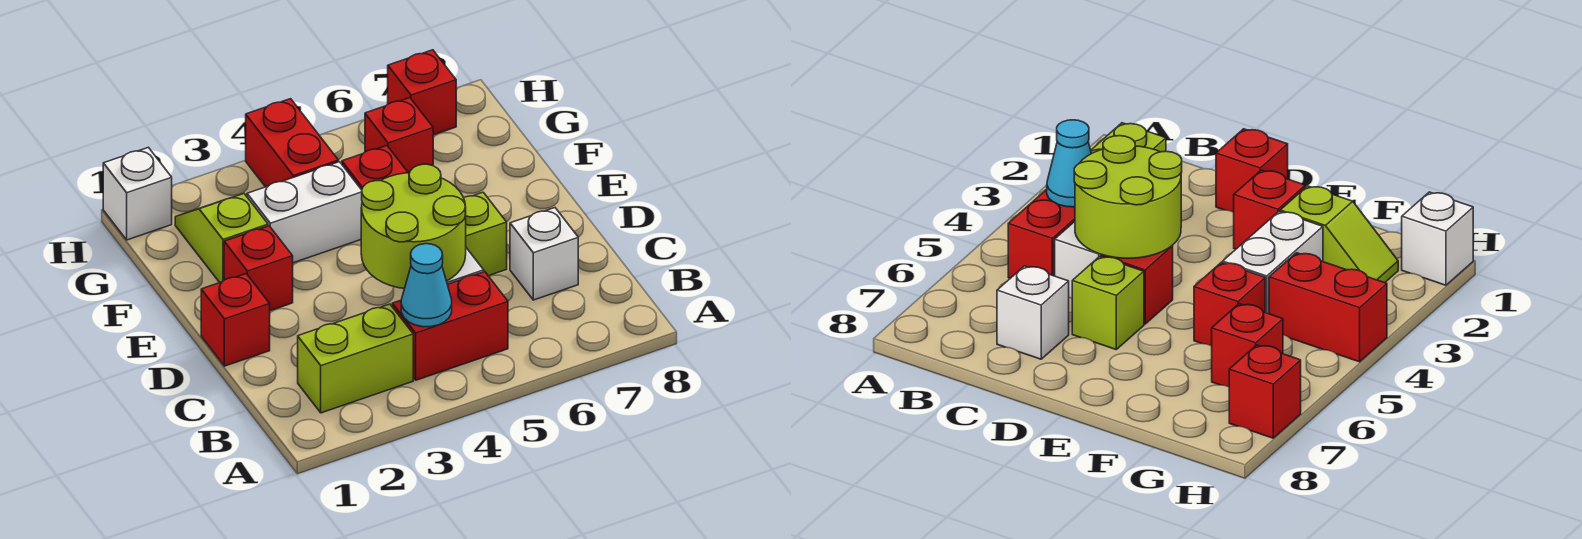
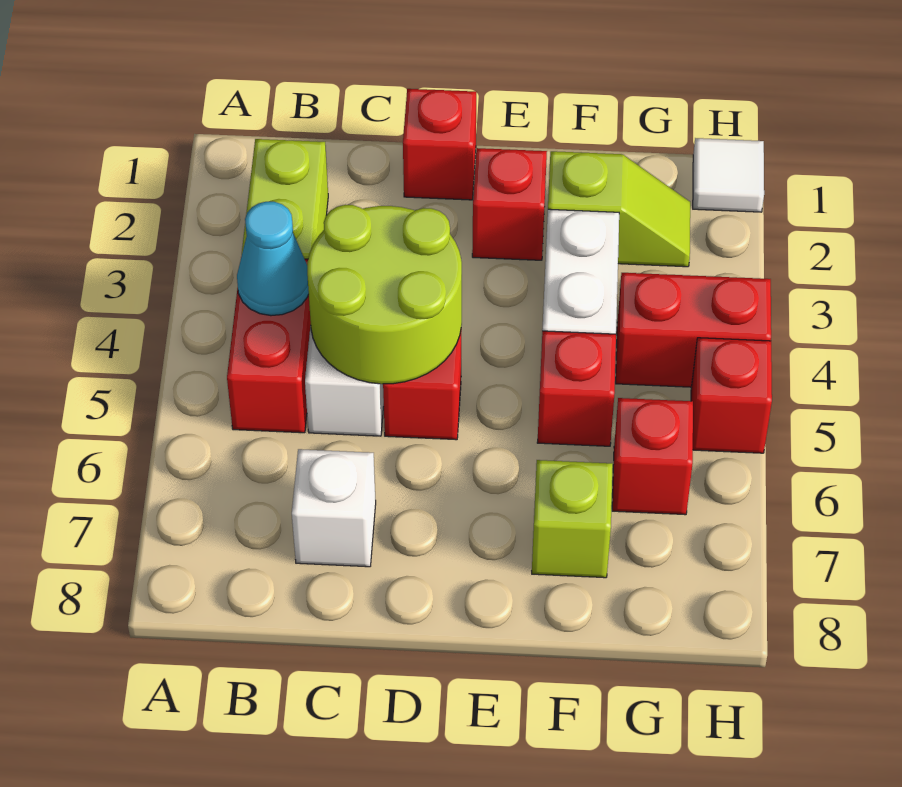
lime 1x1 brick [464,192,507,276] -> lime 1x1 brick moved to [532,460,613,578]
white 1x1 brick [103,147,172,240] -> white 1x1 tile [693,138,764,212]
red 1x1 brick [388,50,456,135] -> red 1x1 brick moved to [691,338,772,453]

